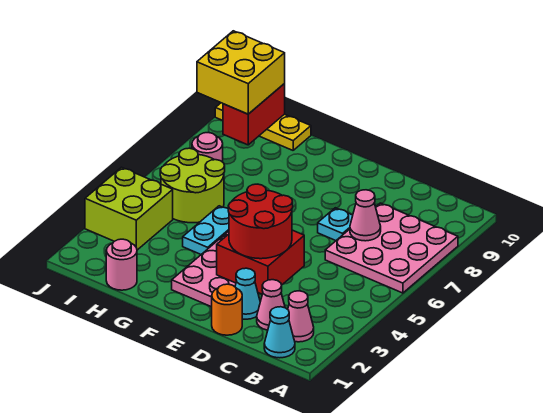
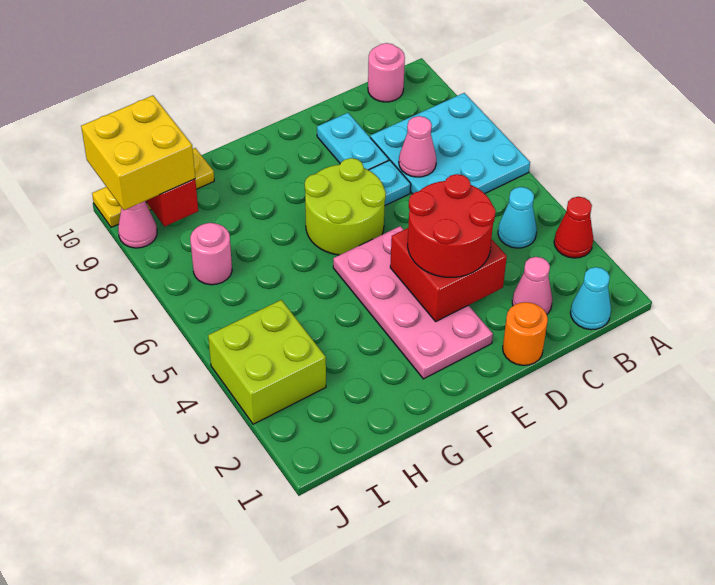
none -> red 1x1 cone [554,197,593,258]
pink 3x3 plate [325,203,458,293] -> cyan 3x3 plate [370,93,530,194]
pink 1x1 cone [288,291,314,342] -> pink 1x1 cone moved to [118,201,157,248]
cyan 1x1 cone [235,268,260,319] -> cyan 1x1 cone moved to [498,187,537,248]
cyan 1x2 plate [183,206,229,254] -> cyan 1x2 plate moved to [317,113,389,170]
pink 1x1 round brick [106,239,137,290] -> pink 1x1 round brick moved to [368,43,405,102]
lime 2x2 round brick [160,148,225,223] -> lime 2x2 round brick moved to [305,158,386,255]

